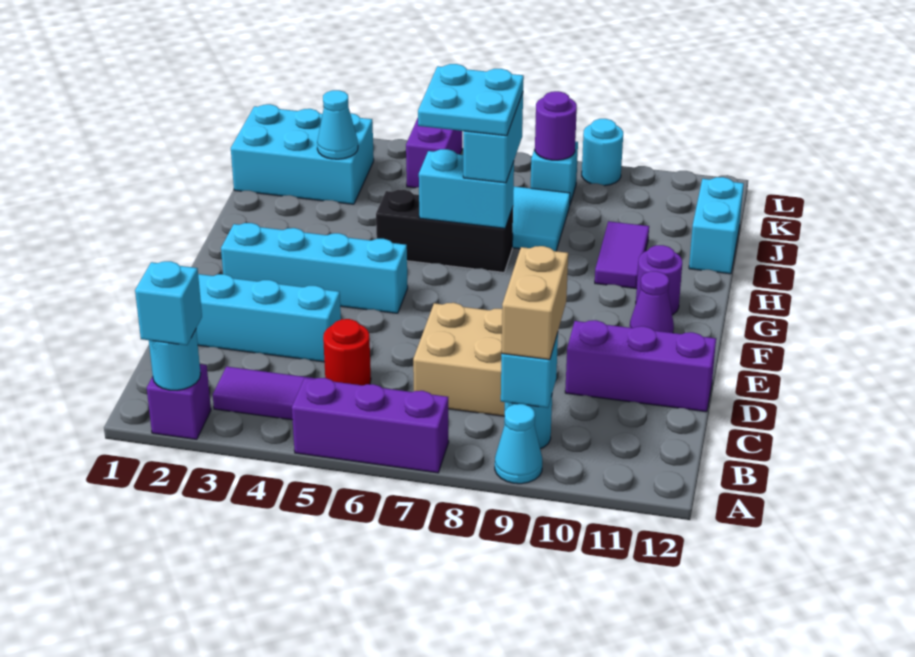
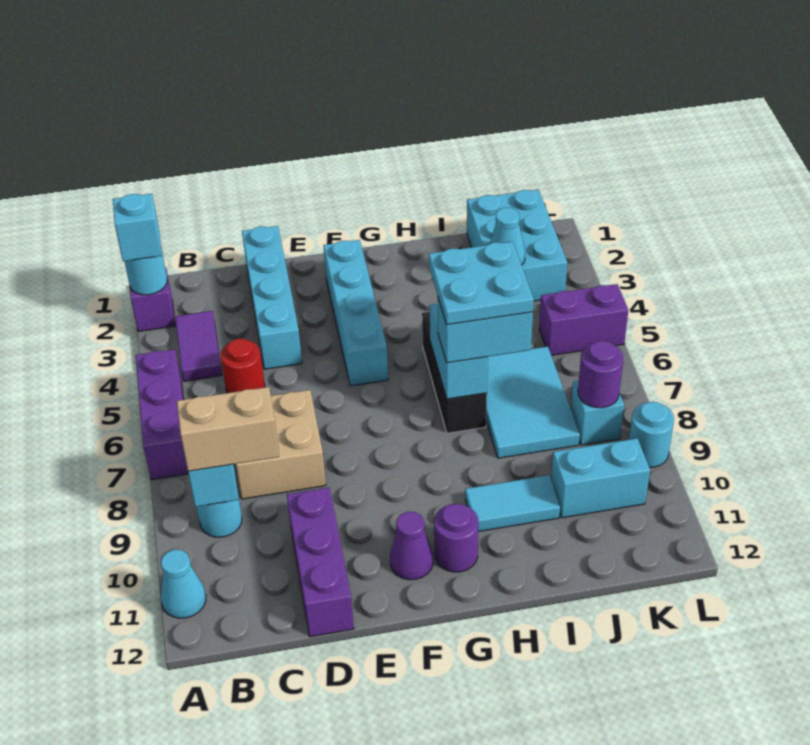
cyan 1x1 cone [495,404,542,484] -> cyan 1x1 cone moved to [161,550,206,618]
purple 1x2 tile [595,221,649,289] -> cyan 1x2 tile [465,475,560,531]
cyan 1x2 brick [689,177,744,274] -> cyan 1x2 brick moved to [551,438,650,518]

